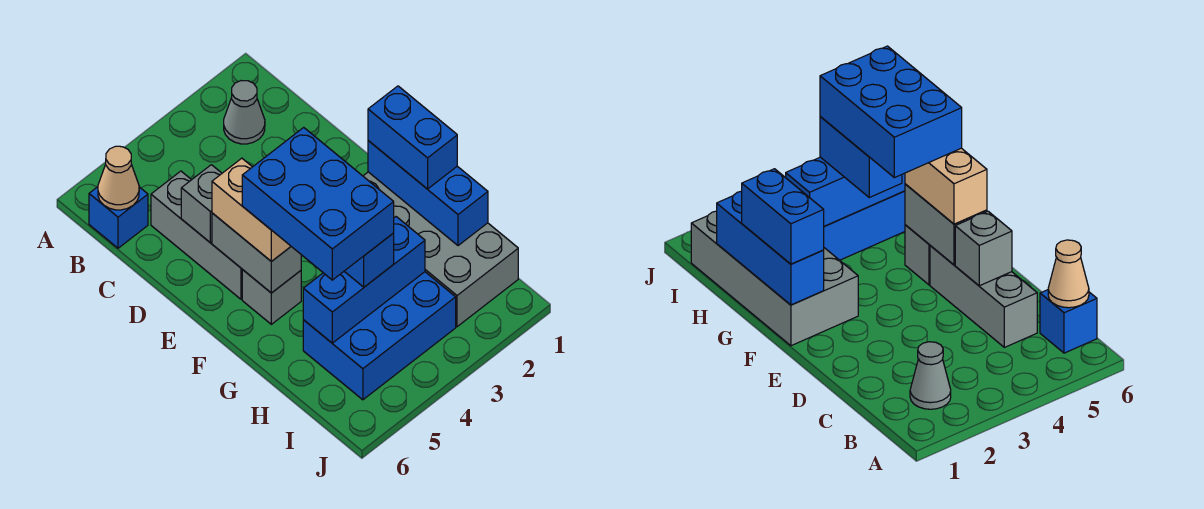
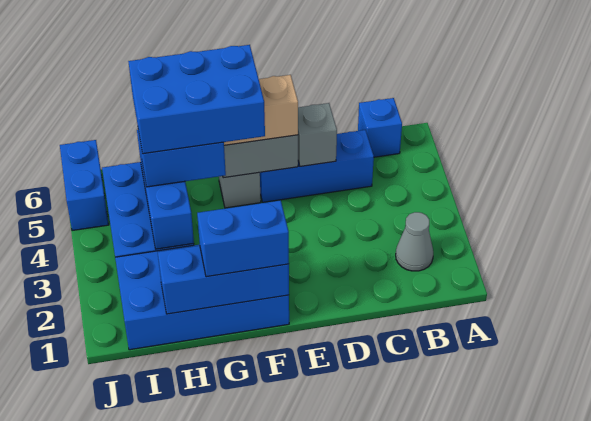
tan 1x1 cone [98,146,139,210] -> none
grey 1x3 brick [151,171,242,299] -> blue 1x3 brick [260,130,374,202]
grey 2x4 brick [363,172,518,327] -> blue 2x4 brick [115,245,289,350]
none -> blue 1x2 brick [60,140,109,231]

